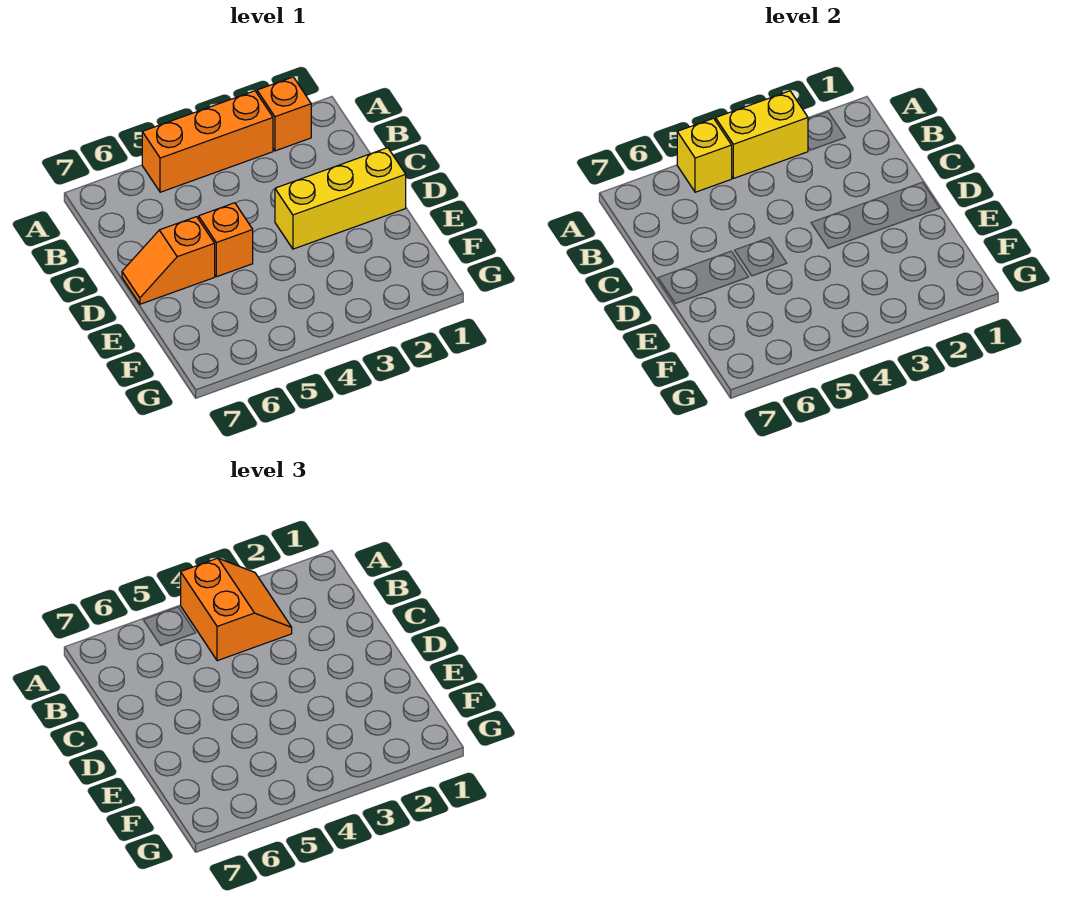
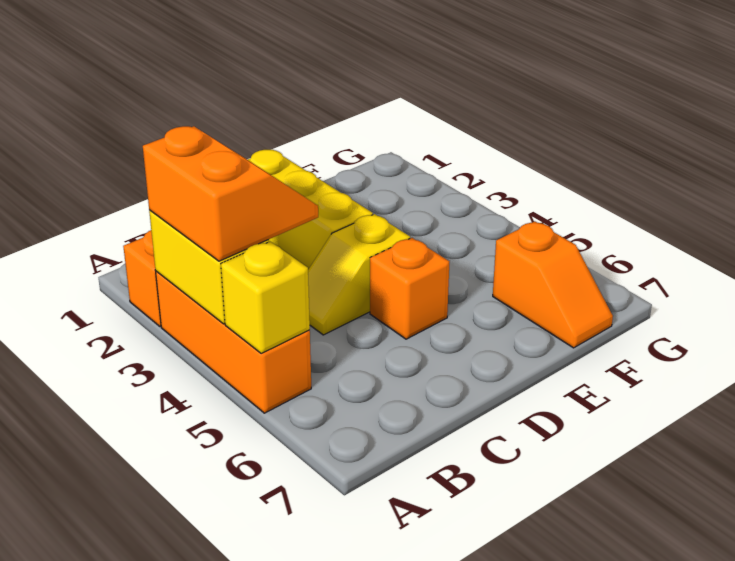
orange 2x2 slope [181,558,292,661] -> orange 2x2 slope turned to [143,126,318,261]
none -> yellow 1x2 slope [308,214,410,335]
orange 1x2 slope [122,217,215,304] -> orange 1x2 slope moved to [493,221,613,348]

